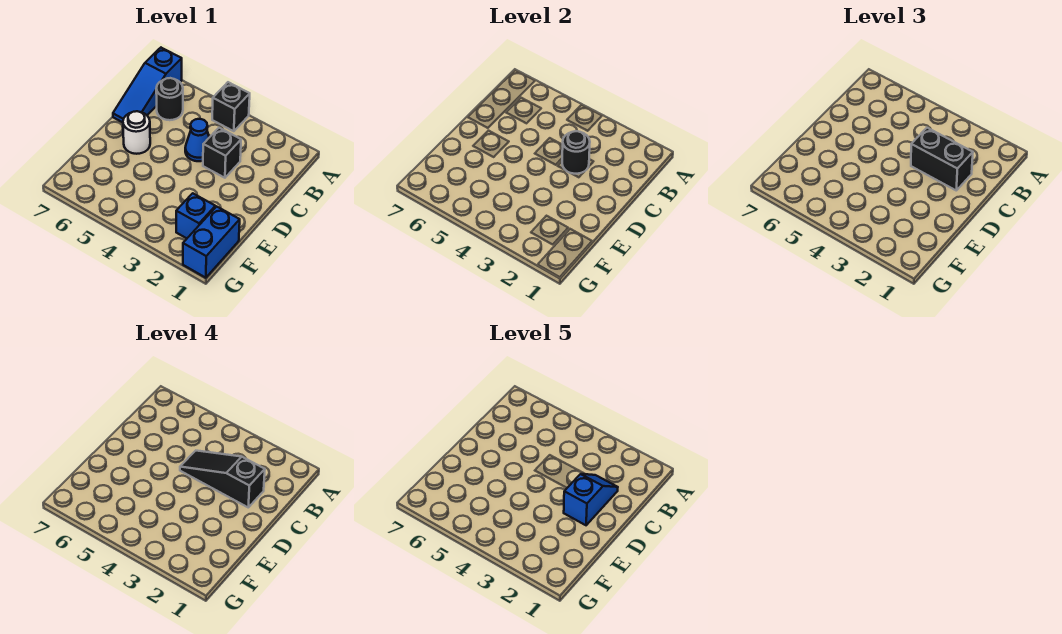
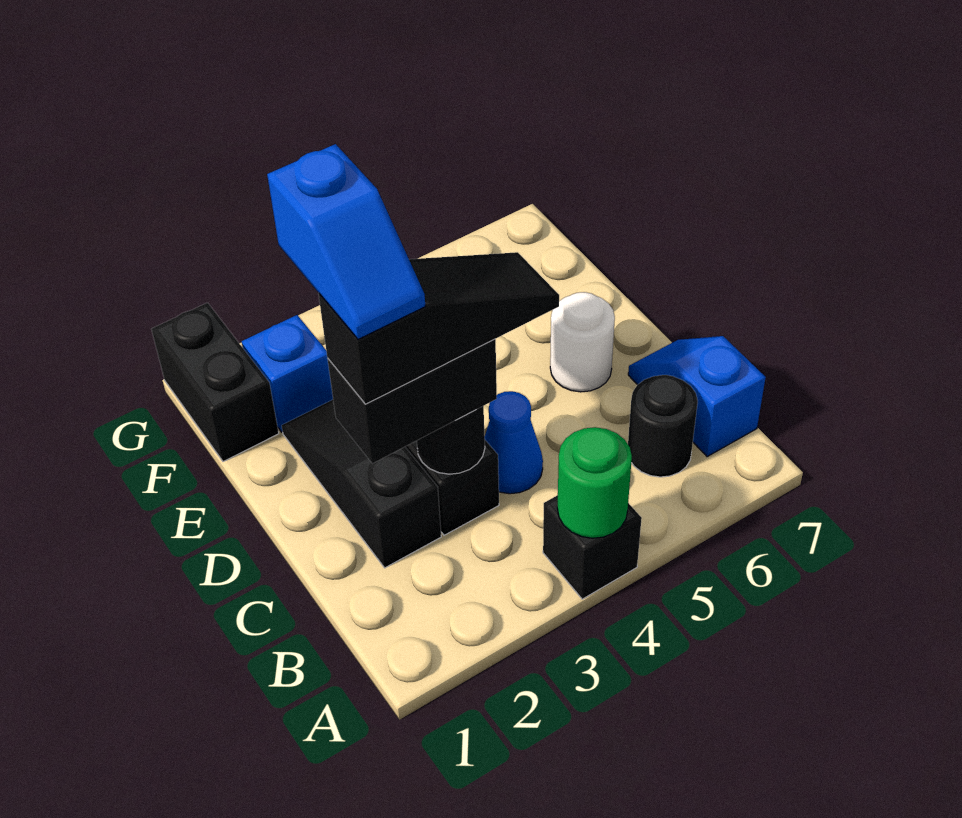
none -> green 1x1 round brick [557,427,632,538]
blue 1x3 slope [113,48,182,122] -> blue 1x2 slope [628,336,766,457]
none -> black 1x3 slope [282,400,441,568]
blue 1x2 brick [183,207,240,278] -> black 1x2 brick [151,303,279,462]

